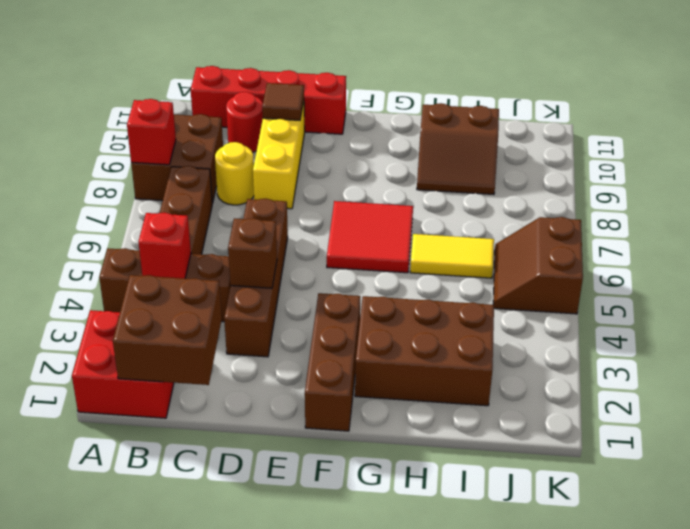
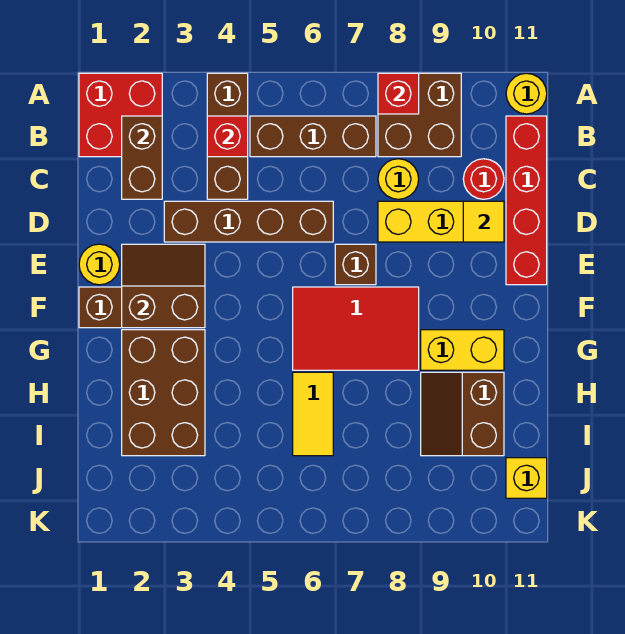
none -> yellow 1x1 round brick [506,73,547,114]
brown 2x2 brick [113,275,222,385] -> brown 1x2 brick [122,116,162,199]
brown 1x1 brick [228,218,277,288] -> brown 1x1 brick moved to [335,244,376,285]
brown 1x1 tile [262,83,304,120] -> yellow 1x1 tile [463,201,504,242]
none -> yellow 1x1 round brick [79,244,120,285]
red 2x2 tile [327,201,413,273] -> red 2x3 tile [293,287,419,370]
none -> yellow 1x2 brick [421,330,504,370]
brown 2x2 slope [493,217,583,314] -> brown 2x2 slope moved to [122,244,205,328]
none -> yellow 1x1 brick [506,458,547,498]

